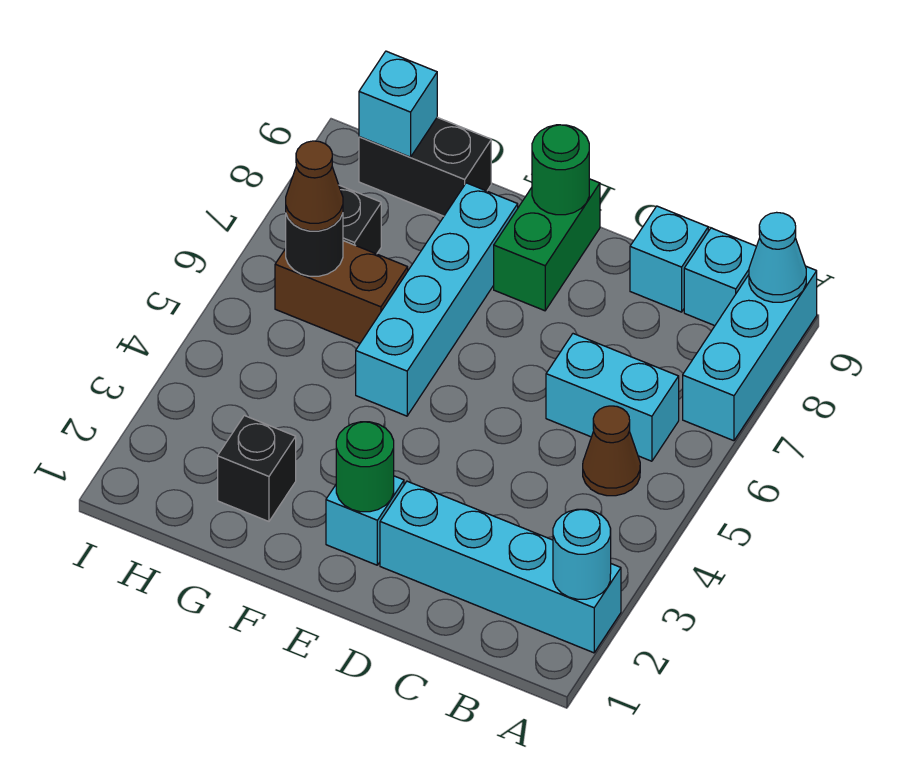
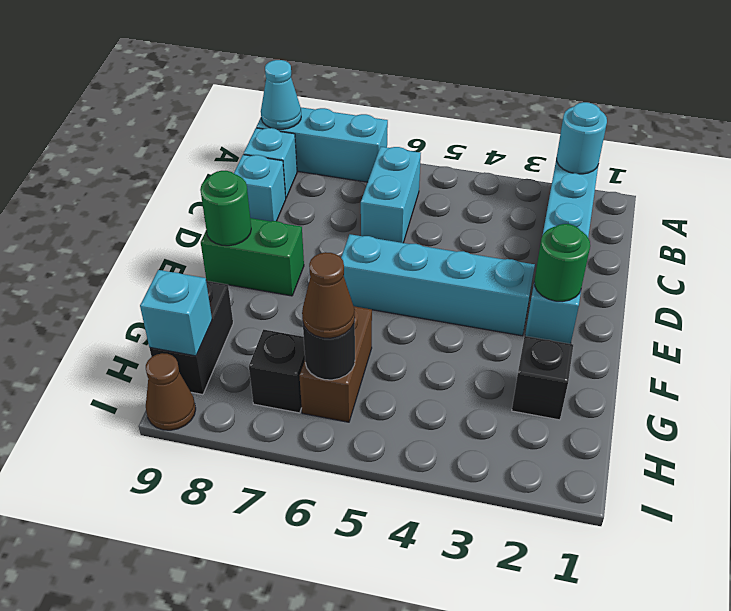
brown 1x1 cone [583,406,640,496] -> brown 1x1 cone moved to [146,353,196,430]
cyan 1x4 brick [356,183,518,416] -> cyan 1x4 brick moved to [341,234,535,336]

